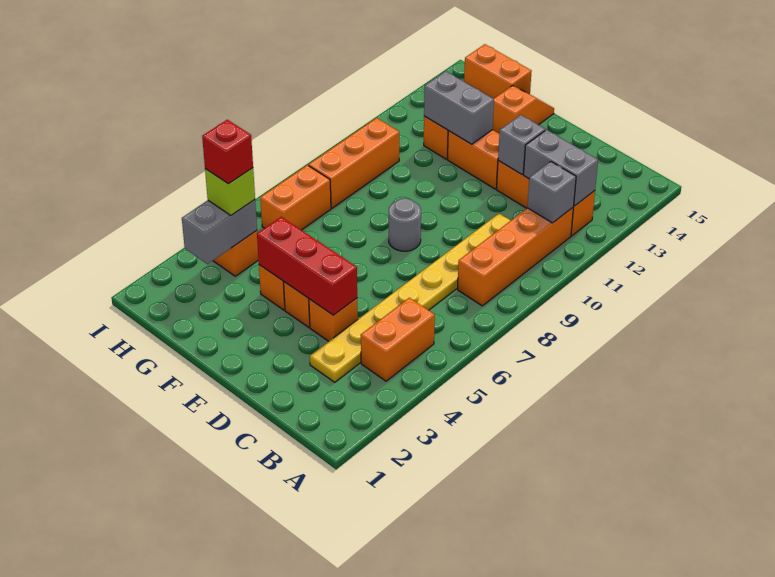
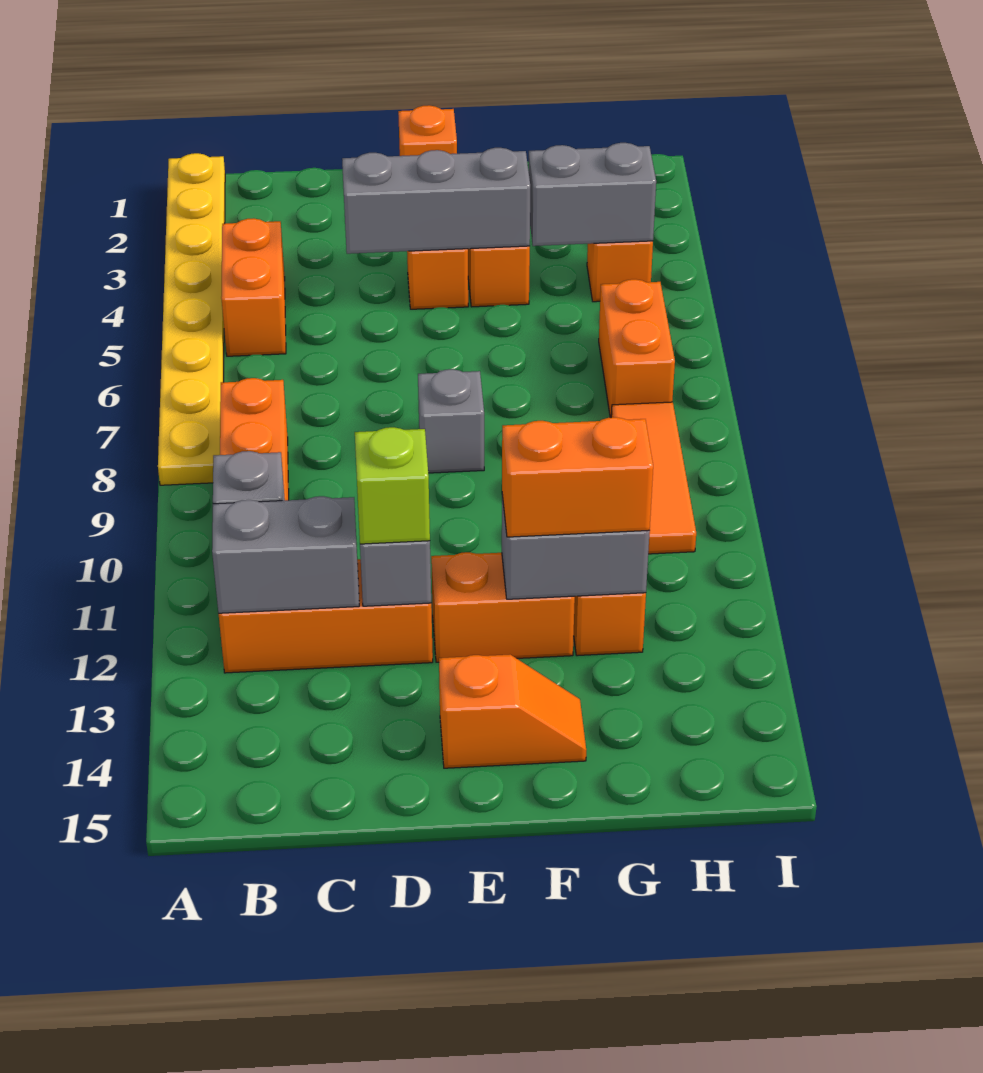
yellow 1x8 plate [310,213,511,382] -> yellow 1x8 plate moved to [158,153,225,485]
orange 1x1 brick [309,298,358,341] -> orange 1x1 brick moved to [398,105,457,156]
red 1x3 brick [257,217,357,315] -> grey 1x3 brick [342,148,530,254]
grey 1x1 round brick [389,198,421,251] -> grey 1x1 brick [418,369,484,473]
orange 1x2 slope [493,86,554,133] -> orange 1x2 slope turned to [439,655,586,768]
orange 1x2 brick [464,44,532,99] -> orange 1x2 brick moved to [502,417,653,537]
grey 1x2 brick [182,200,257,264] -> grey 1x2 brick turned to [529,143,656,246]
lime 1x1 brick [205,168,255,215] -> lime 1x1 brick moved to [355,427,430,544]
red 1x1 brick [202,120,253,184] -> none
orange 1x3 brick [309,118,399,208] -> orange 1x3 tile [611,402,696,554]

